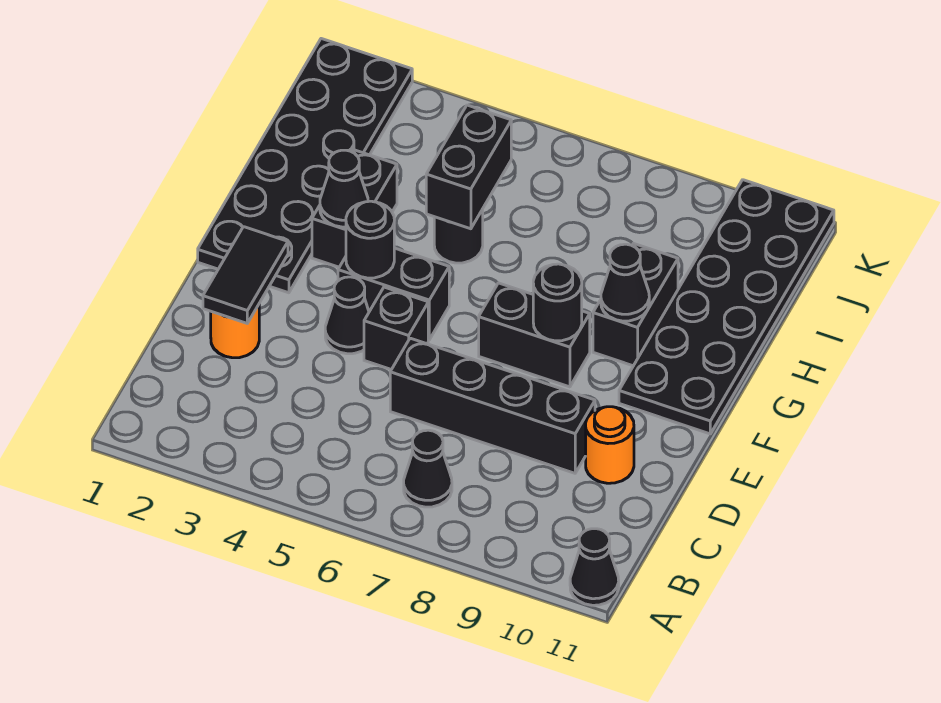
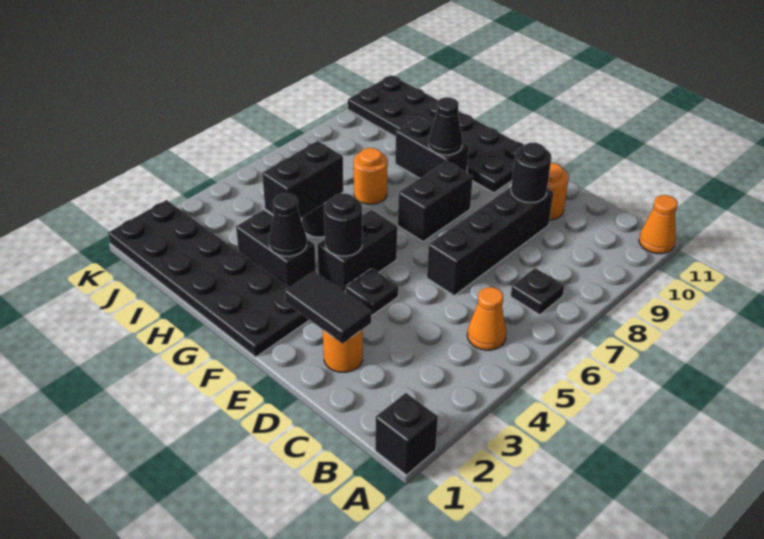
black 1x1 cone [570,529,619,605] -> orange 1x1 cone [639,195,678,254]
none -> orange 1x1 cone [467,287,506,350]
black 1x1 cone [404,430,452,507] -> black 1x1 plate [511,268,564,315]
black 1x1 cone [325,277,369,354] -> black 1x1 plate [345,268,398,315]
black 1x1 brick [364,287,428,370] -> black 1x1 brick moved to [375,393,438,475]
black 1x1 round brick [533,264,582,341] -> black 1x1 round brick moved to [511,143,552,203]
black 1x2 brick [426,105,511,229] -> black 1x2 brick turned to [262,141,343,218]
none -> orange 1x1 round brick [354,148,388,204]

